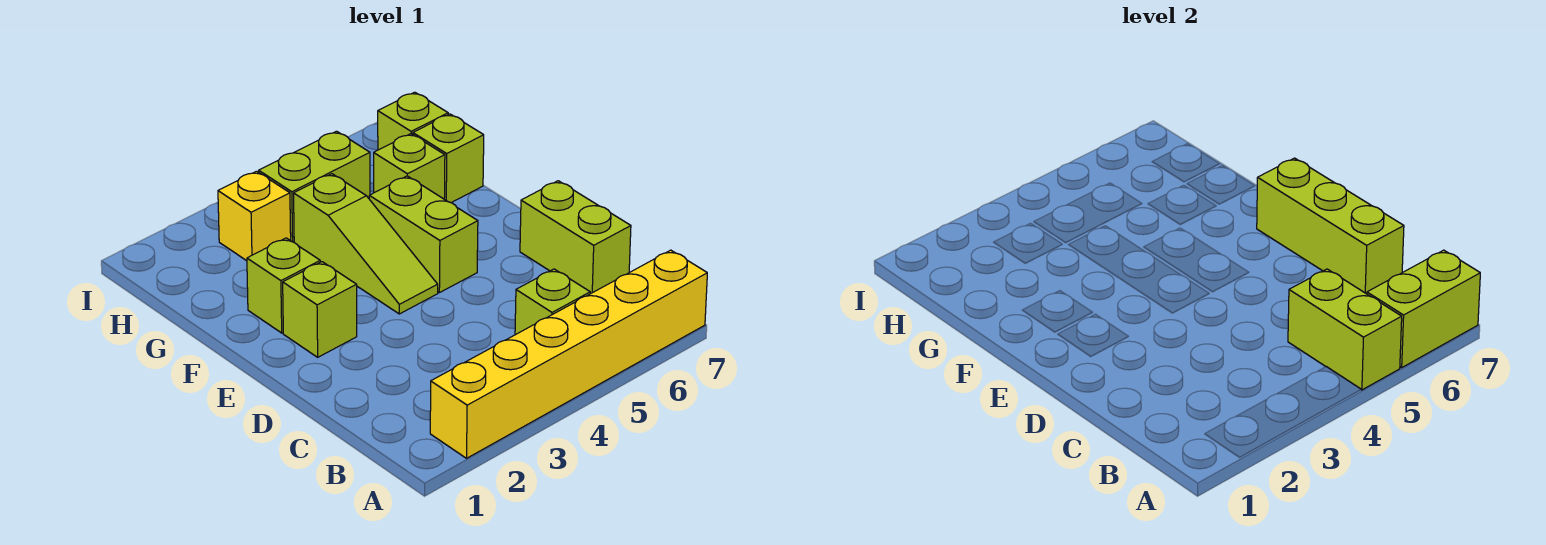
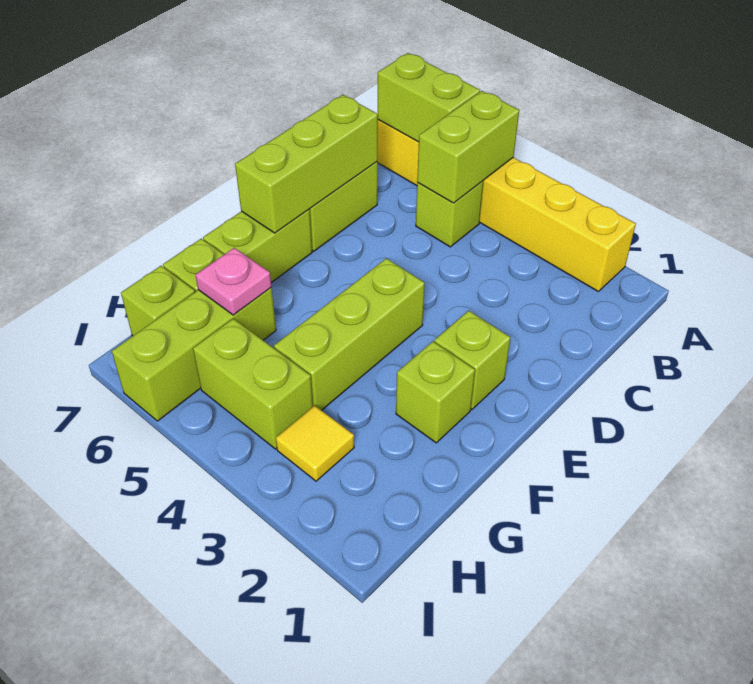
lime 1x3 slope [294,174,438,314] -> lime 1x3 brick [274,258,425,410]
lime 1x2 brick [369,176,478,293] -> lime 1x2 brick moved to [203,210,312,283]
lime 1x1 brick [374,134,445,199] -> lime 1x3 brick [112,288,276,421]
none -> pink 1x1 plate [196,248,271,315]
yellow 1x1 brick [218,171,291,261] -> yellow 1x1 tile [276,405,354,481]

